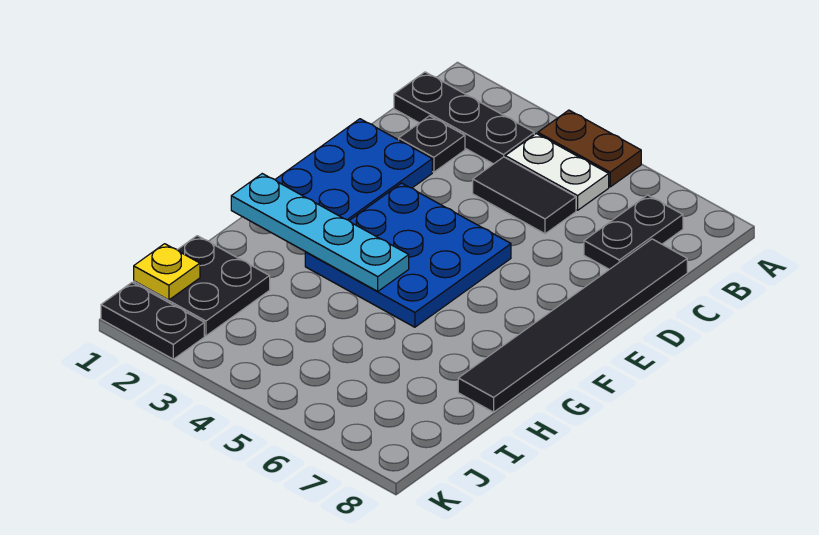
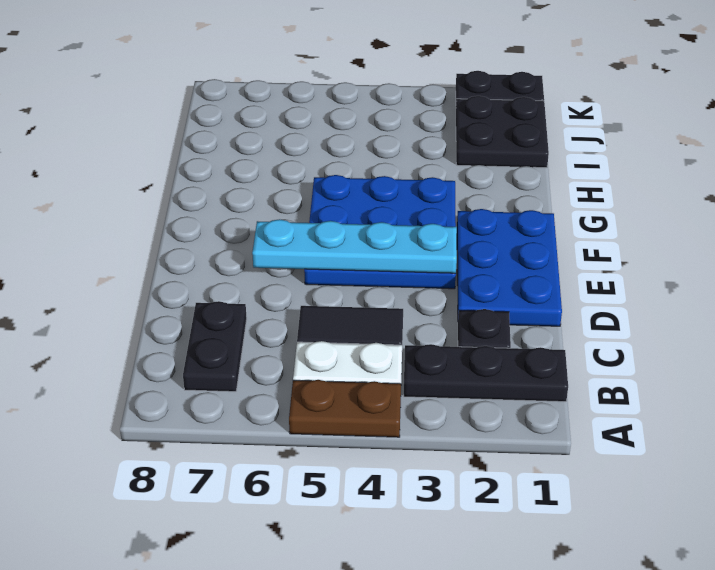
black 1x6 tile [458,239,687,412] -> none
cyan 1x4 plate [231,174,409,291] -> cyan 1x4 plate moved to [252,219,457,273]
yellow 1x1 plate [134,244,200,300] -> none

